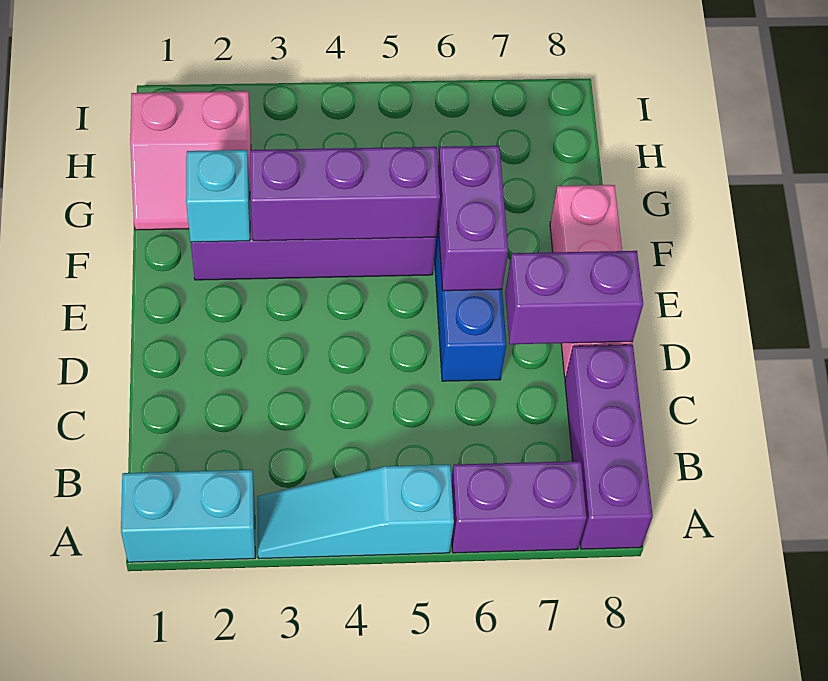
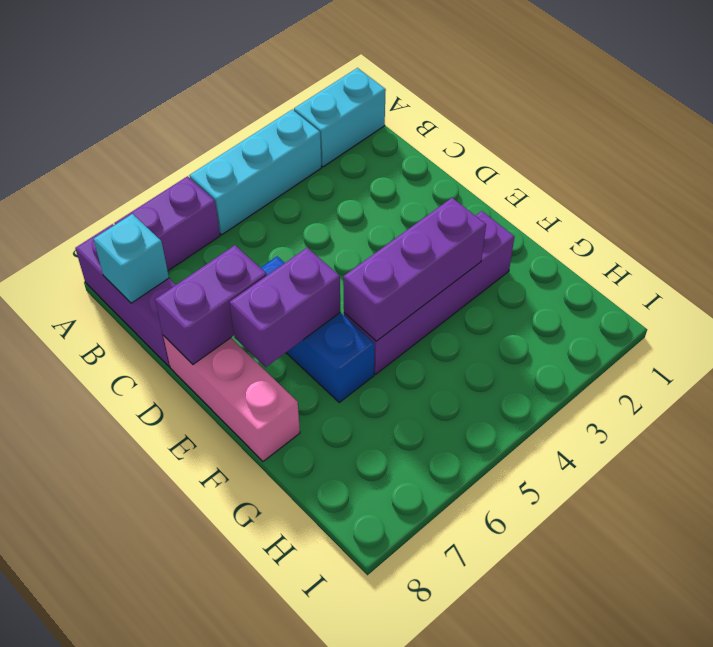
cyan 1x3 slope [257,465,454,559] -> cyan 1x3 brick [189,109,321,235]
purple 1x2 brick [438,146,508,291] -> purple 1x2 brick turned to [230,248,340,367]
cyan 1x1 brick [186,150,250,242] -> cyan 1x1 brick moved to [94,214,169,303]
pink 2x2 slope [130,91,251,230] -> none

